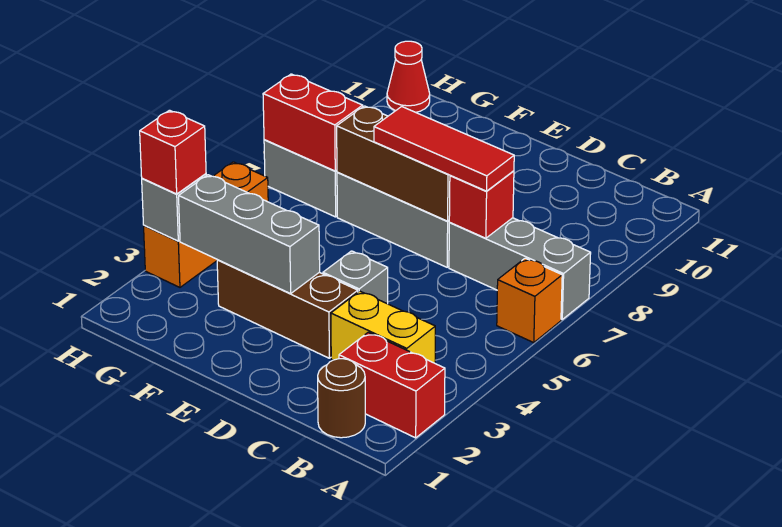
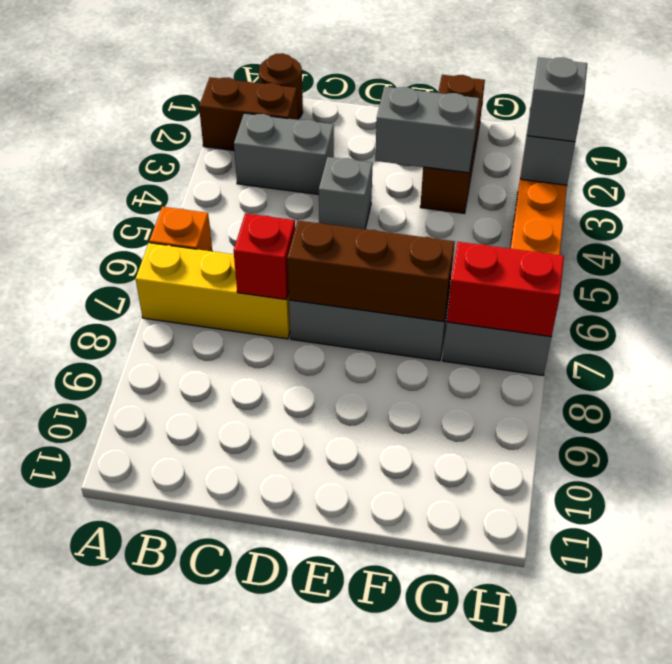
red 1x2 brick [339,332,445,438] -> brown 1x2 brick [199,77,298,150]
grey 1x3 brick [449,218,591,319] -> yellow 1x3 brick [136,243,290,339]
yellow 1x2 brick [331,291,435,363] -> grey 1x2 brick [234,113,334,194]
red 1x3 tile [374,107,514,191] -> none
brown 1x3 brick [217,260,358,358] -> brown 1x3 brick turned to [420,75,485,213]
grey 1x3 brick [179,175,320,294] -> grey 1x2 brick [375,87,479,173]
red 1x1 brick [140,110,206,194] -> grey 1x1 brick [527,57,587,142]
red 1x1 cone [387,41,430,112] -> none

